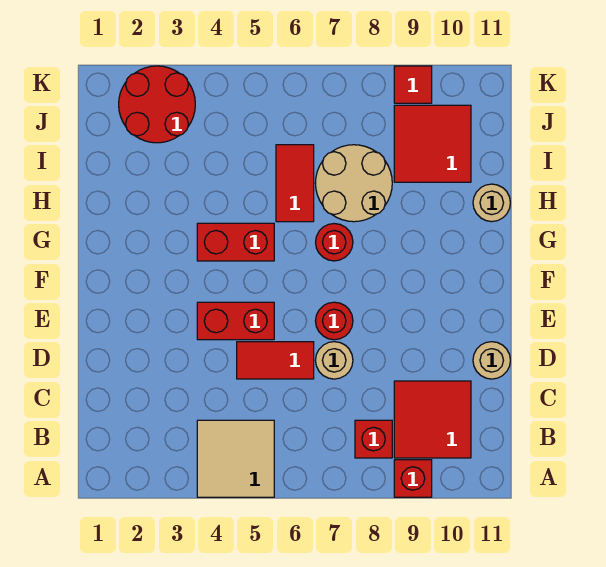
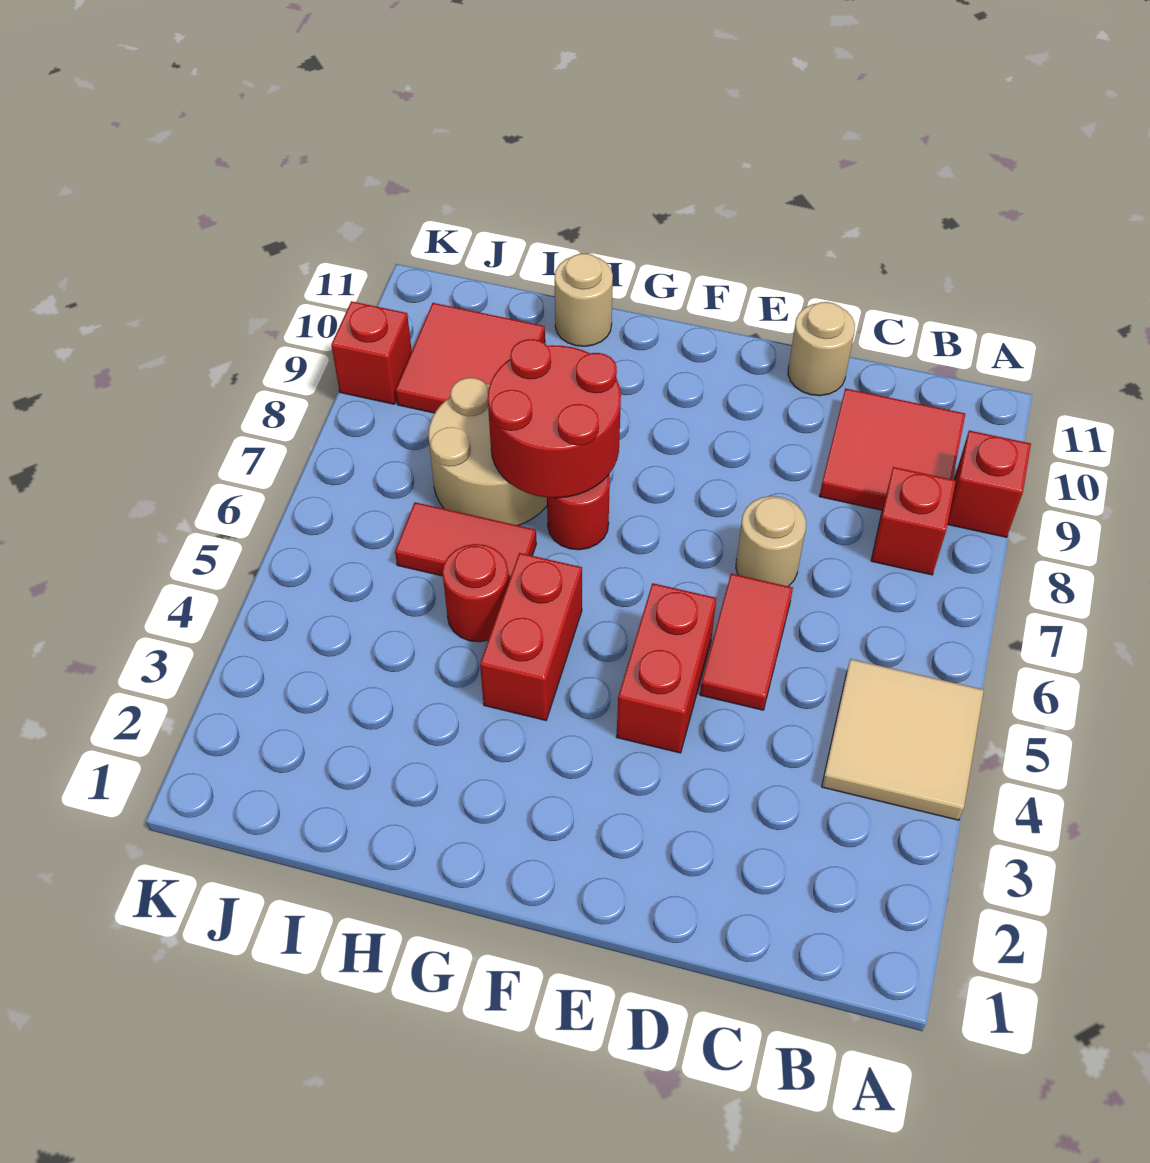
red 1x1 round brick [316,302,353,340] -> red 1x1 round brick moved to [442,544,509,642]
red 2x2 round brick [119,66,195,143] -> red 2x2 round brick moved to [488,339,621,498]
red 1x1 tile [394,66,432,103] -> red 1x1 brick [331,301,412,404]

